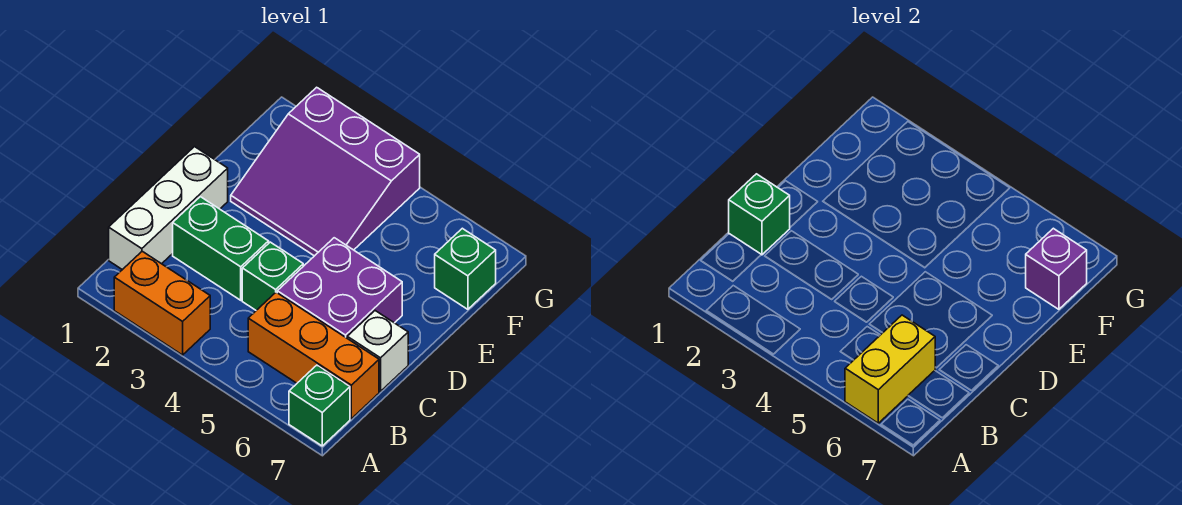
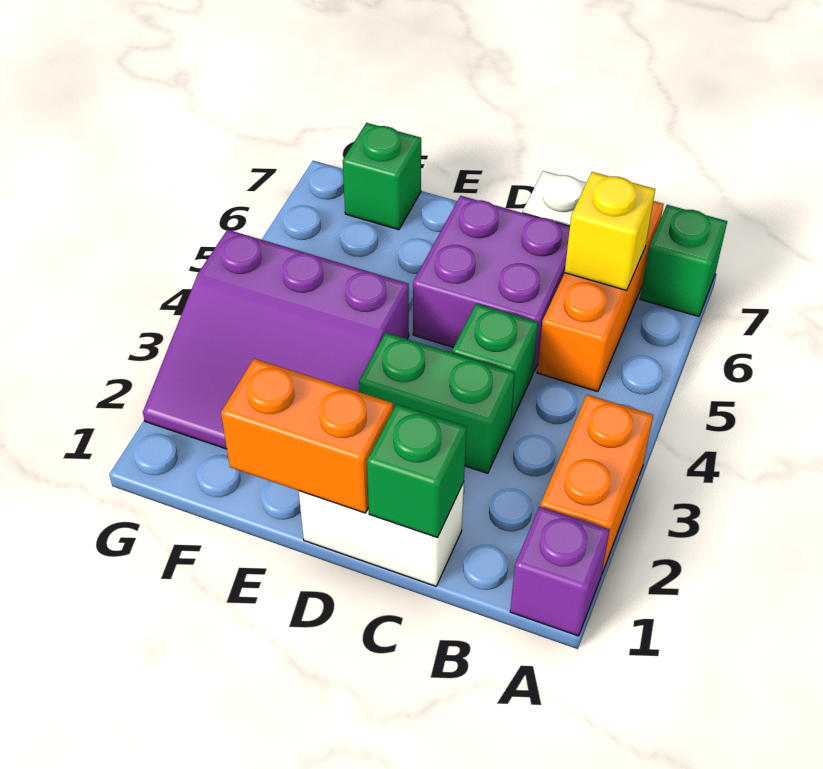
yellow 1x2 brick [845,315,935,423] -> yellow 1x1 brick [565,172,655,291]
white 1x3 brick [109,147,228,270] -> white 1x2 brick [299,482,464,586]
green 1x2 brick [173,197,269,300] -> green 1x2 brick turned to [359,333,515,473]
none -> orange 1x2 brick [221,359,393,513]
purple 3x3 slope [231,87,420,256] -> purple 3x3 slope turned to [143,230,409,449]
purple 1x1 brick [1026,228,1087,309] -> purple 1x1 brick moved to [510,507,609,636]

